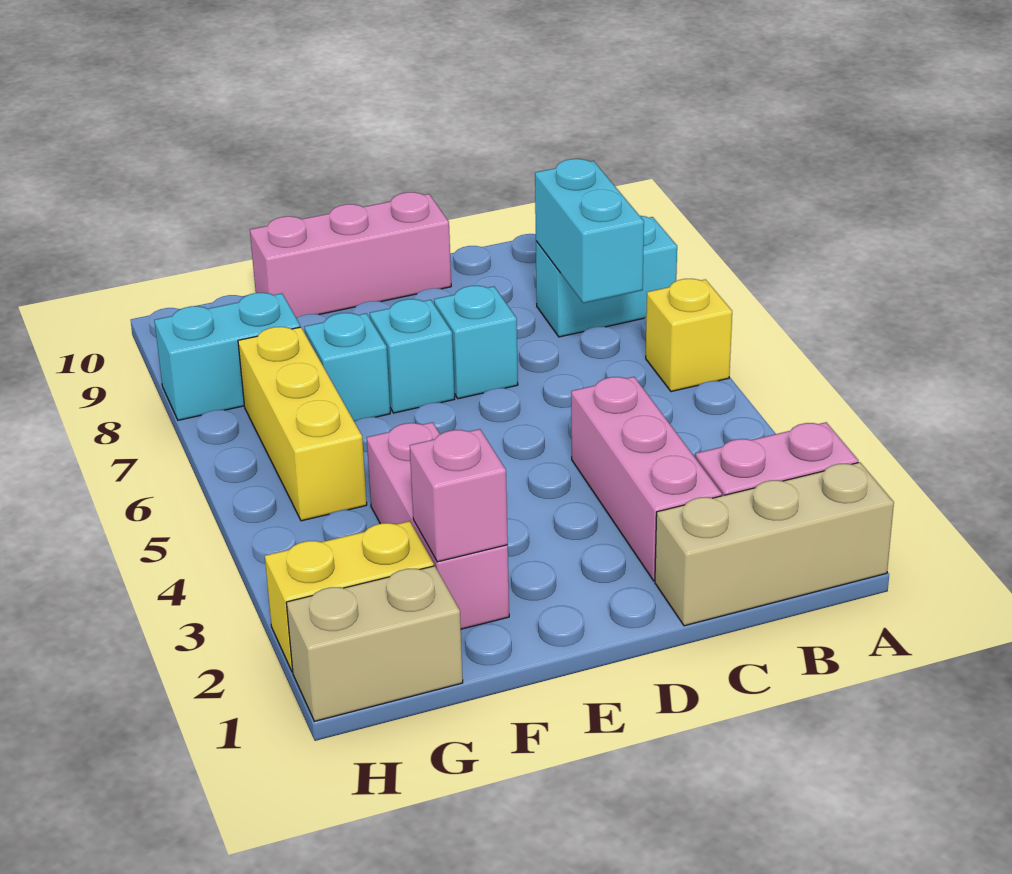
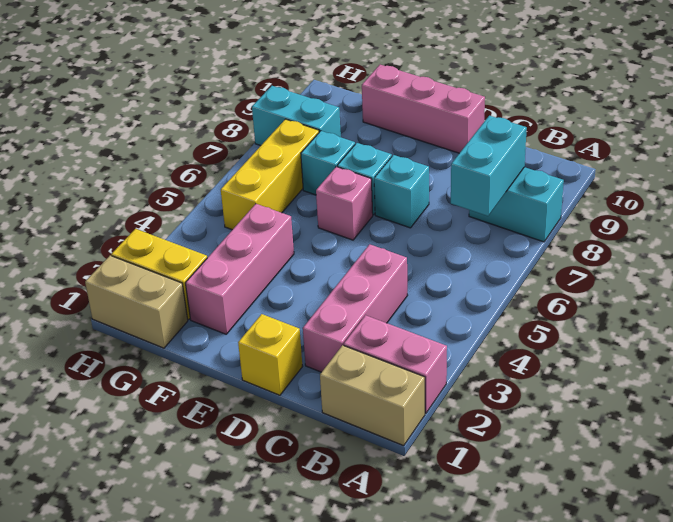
tan 1x3 brick [655,462,894,626] -> tan 1x2 brick [320,345,425,446]
yellow 1x1 brick [646,279,732,392] -> yellow 1x1 brick moved to [238,314,303,395]
pink 1x1 brick [410,429,508,562] -> pink 1x1 brick moved to [316,167,373,240]

